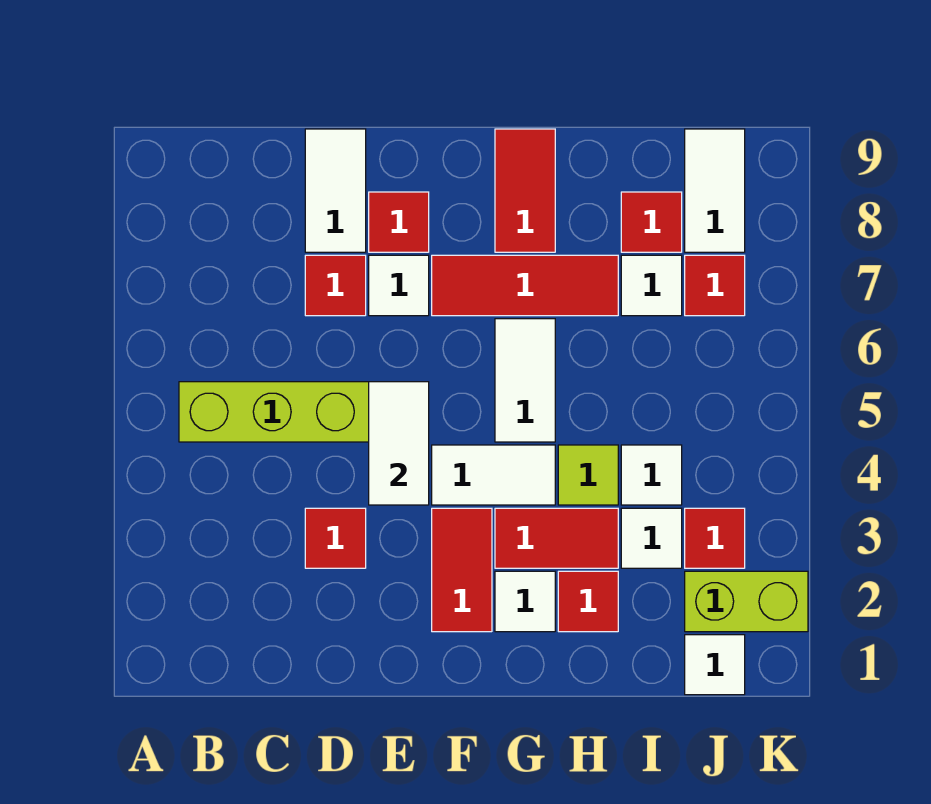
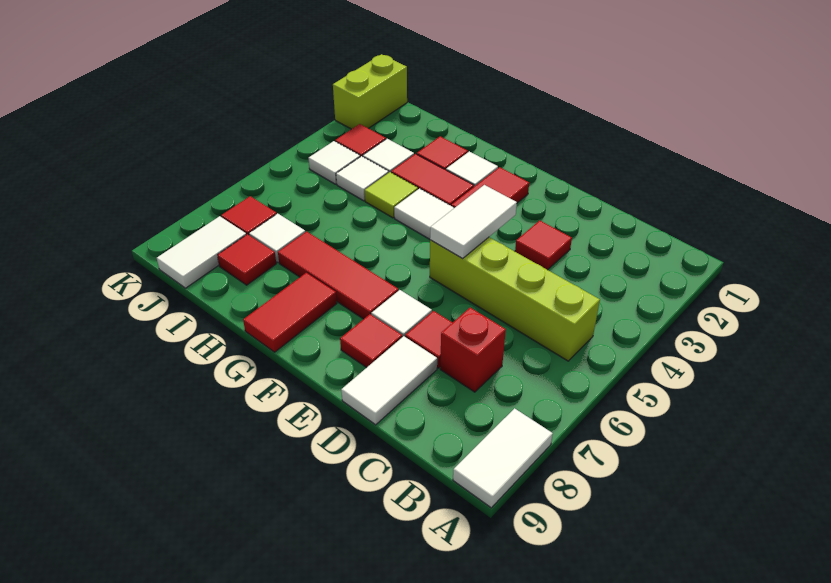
none -> red 1x1 brick [440,308,506,392]
white 1x2 tile [495,319,555,442] -> white 1x2 tile moved to [453,408,553,508]
white 1x1 tile [685,635,745,695] -> white 1x1 tile moved to [309,141,360,184]
lime 1x2 brick [685,571,808,632] -> lime 1x2 brick turned to [333,54,407,129]

